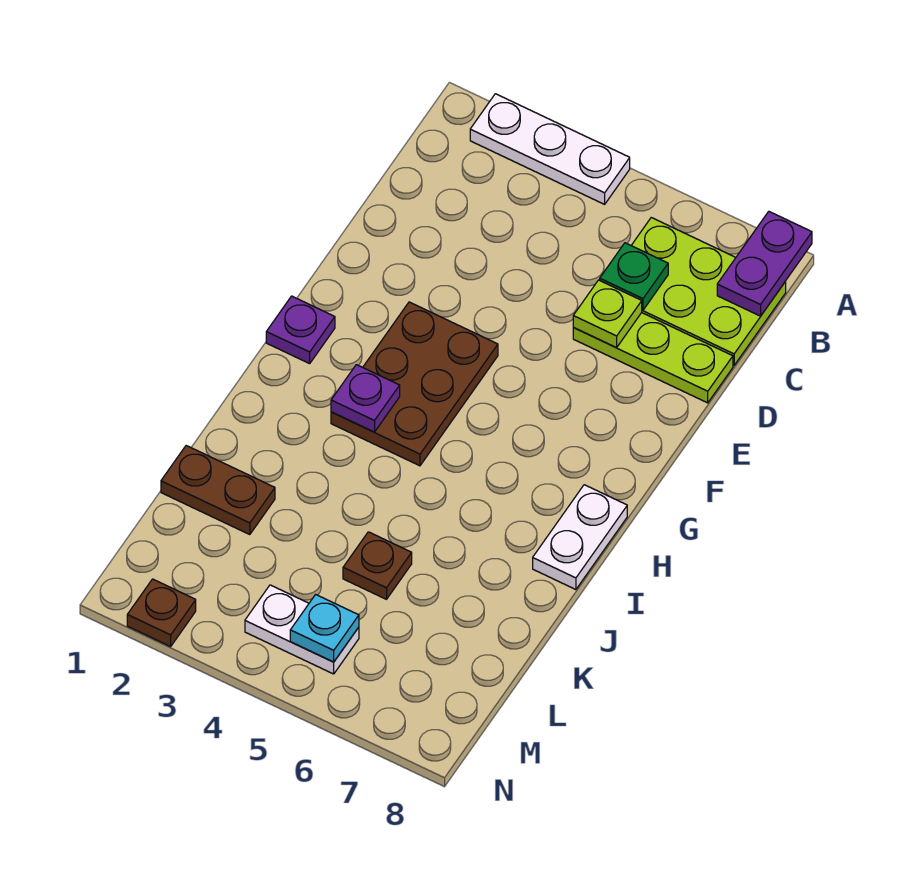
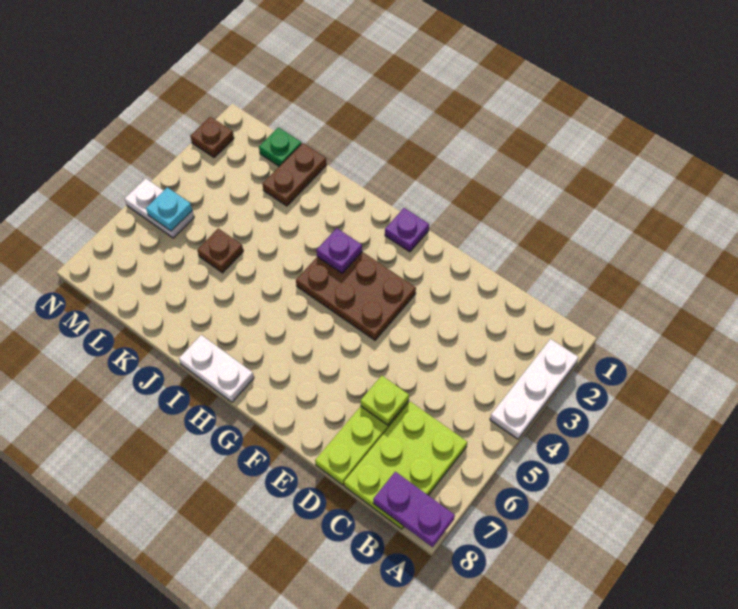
green 1x1 plate [600,243,668,310] -> green 1x1 plate moved to [259,127,302,166]
white 1x2 plate [245,585,359,674] -> white 1x2 plate turned to [125,178,194,238]

